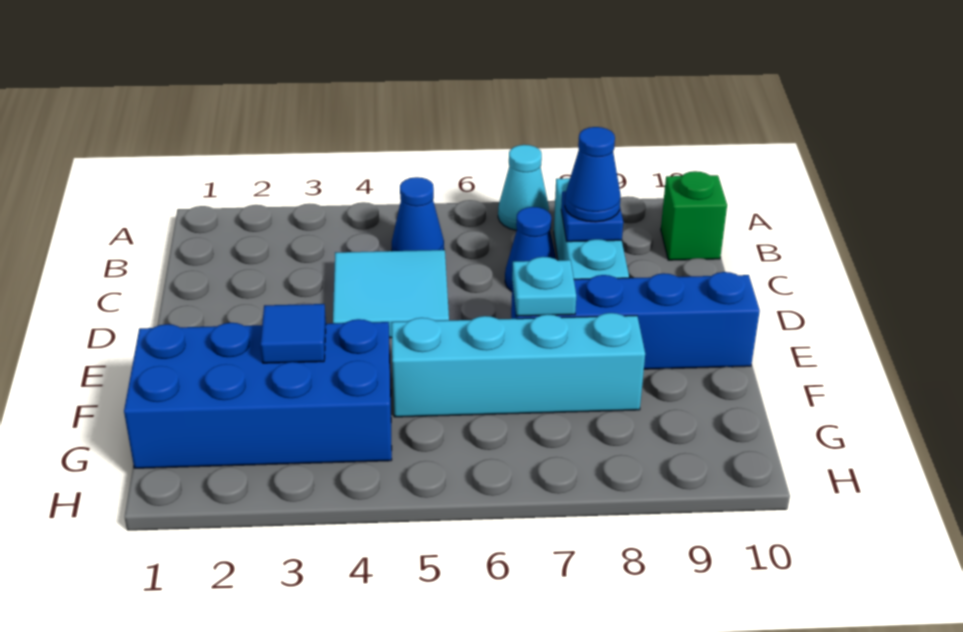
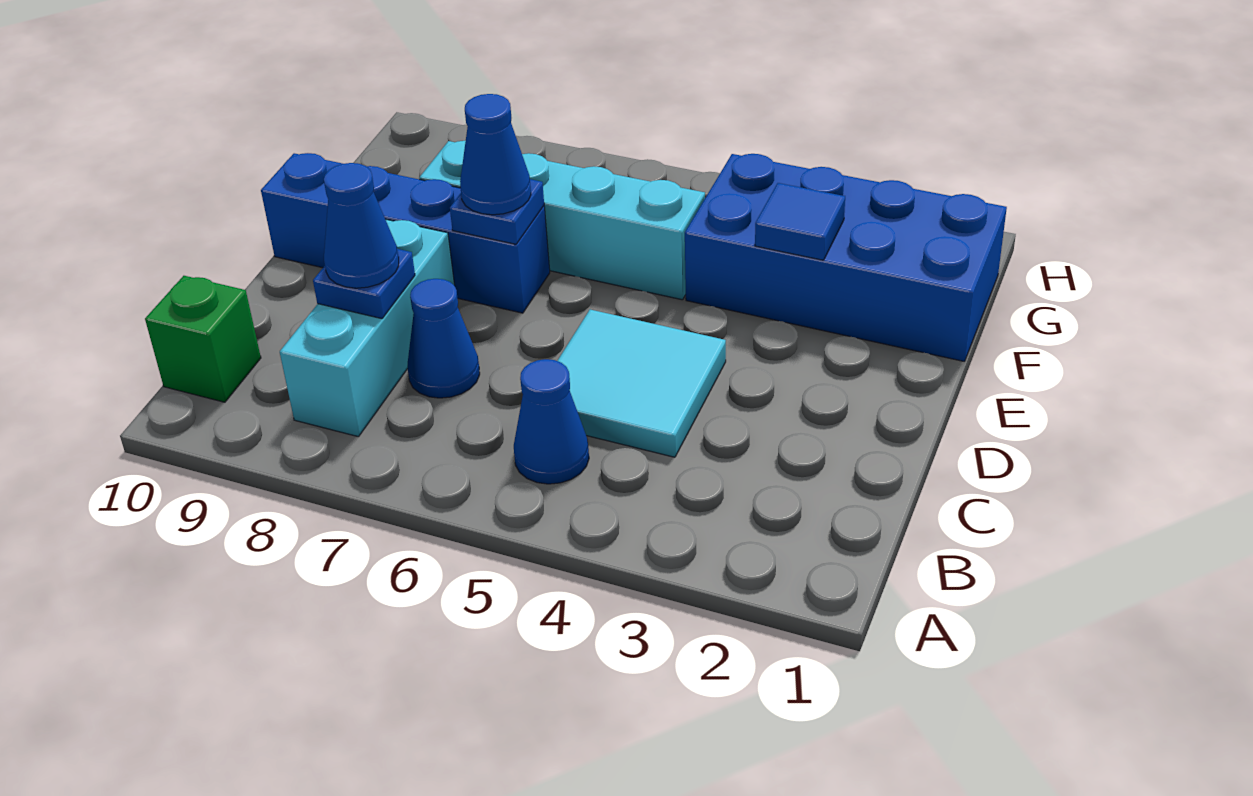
cyan 1x1 cone [498,145,549,231] -> none
cyan 1x1 plate [512,257,576,316] -> blue 1x1 plate [450,179,544,244]
none -> blue 1x1 cone [460,94,531,215]

